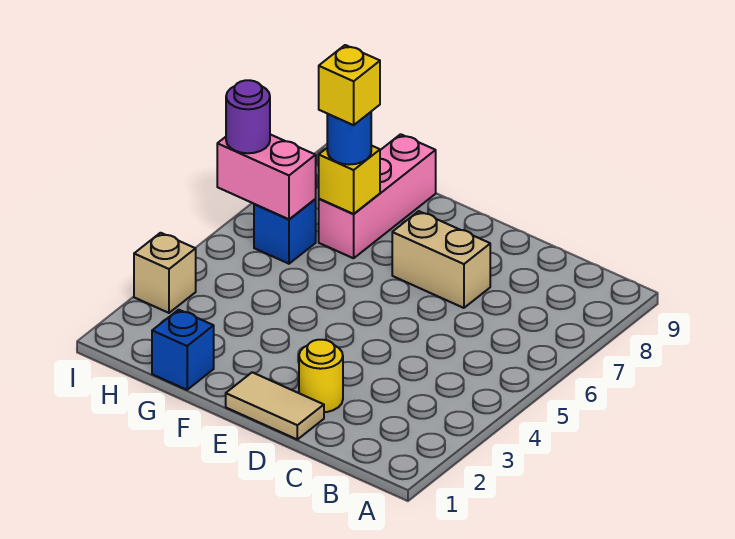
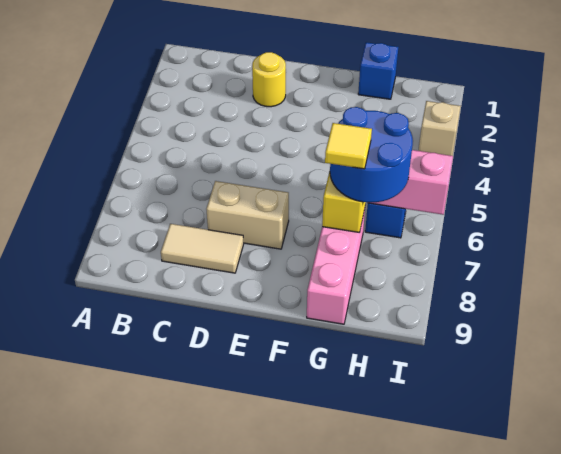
tan 1x2 tile [226,372,324,439] -> tan 1x2 tile moved to [161,224,244,273]
blue 1x1 round brick [327,112,371,164] -> blue 2x2 round brick [330,107,413,203]
yellow 1x1 brick [319,45,380,125] -> yellow 1x1 tile [325,123,372,169]
purple 1x1 round brick [226,80,270,153] -> none

